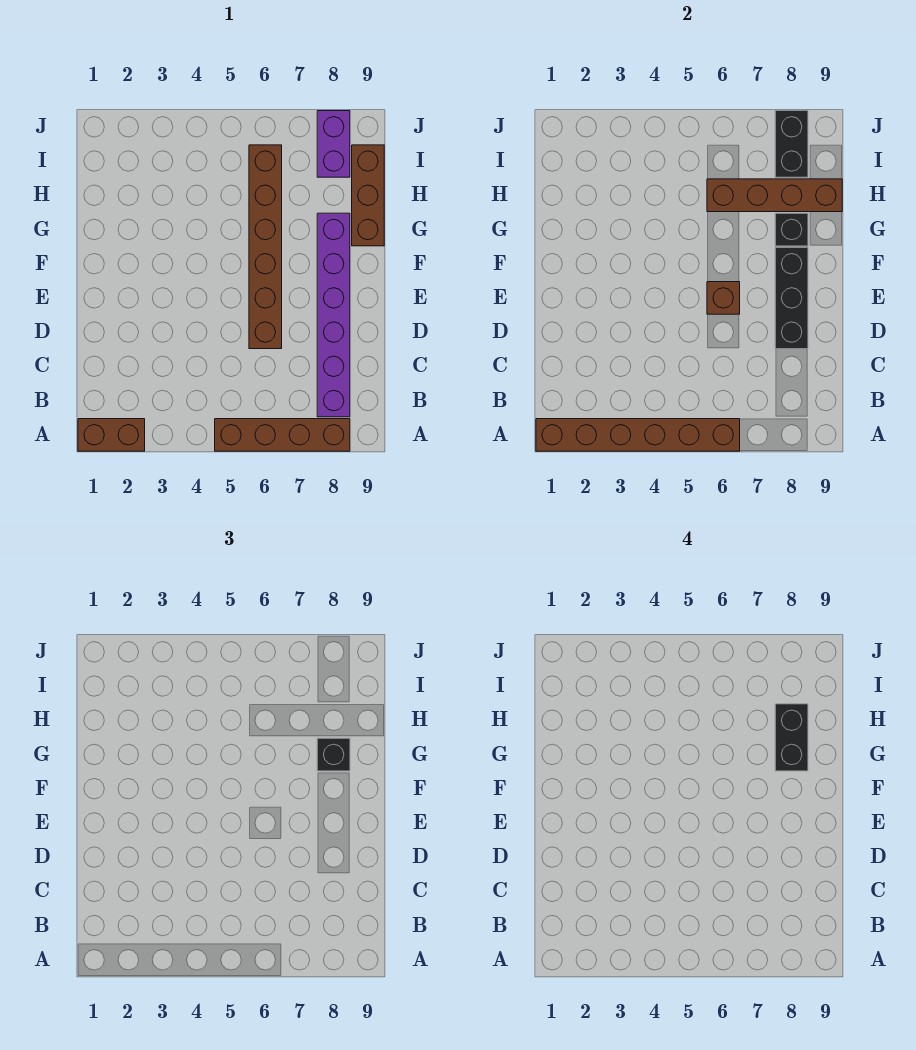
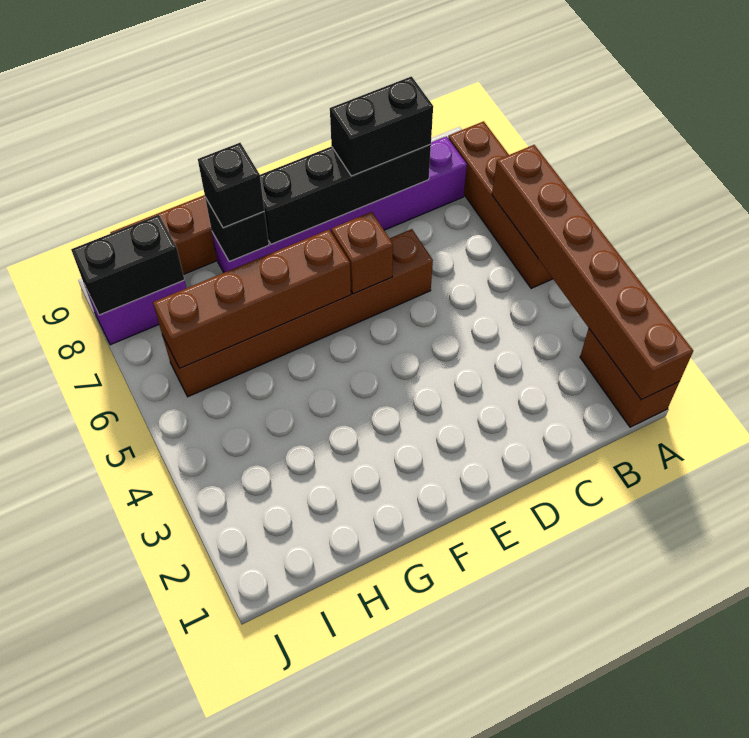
black 1x3 brick [775,248,808,349] -> black 1x4 brick [260,144,431,244]
black 1x2 brick [775,704,808,771] -> black 1x2 brick moved to [330,76,433,176]
brown 1x4 brick [707,179,842,212] -> brown 1x4 brick turned to [153,230,351,368]

